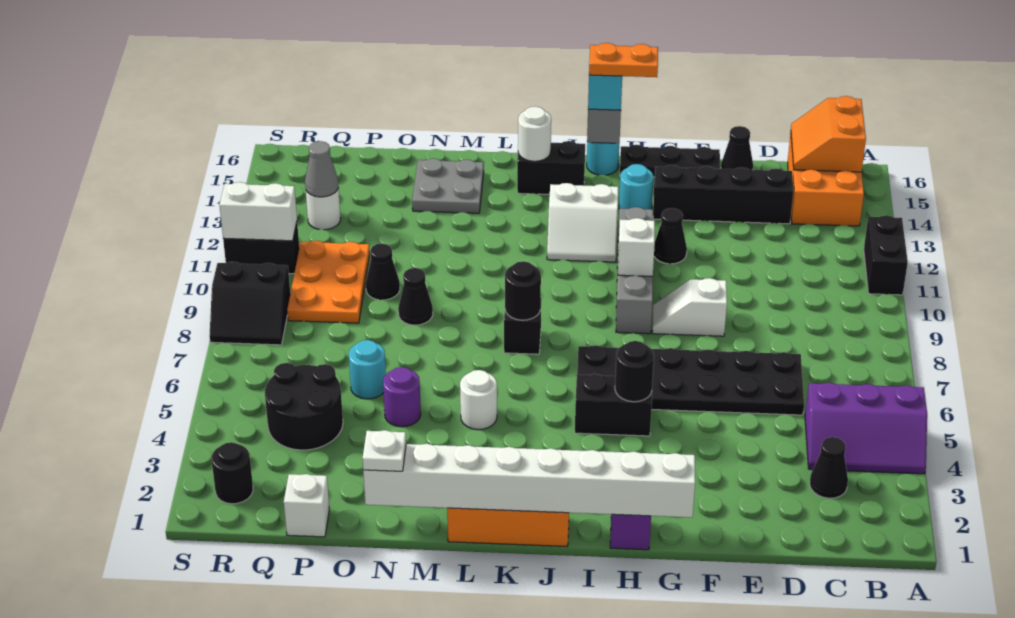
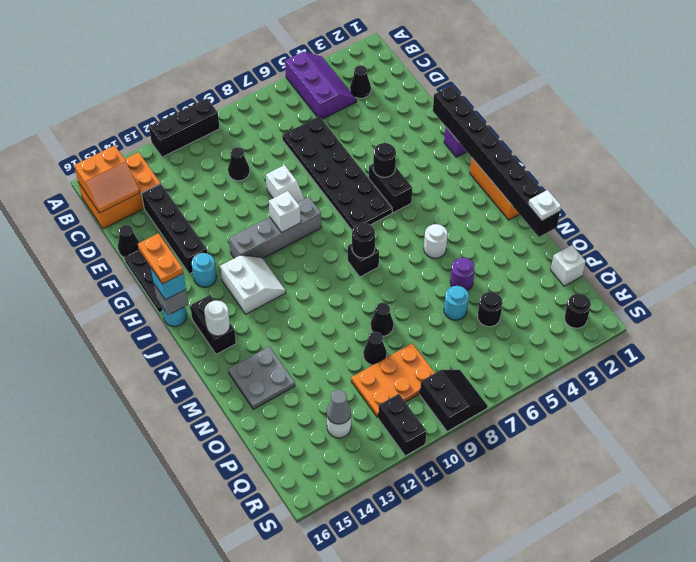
black 1x2 brick [864,215,908,295] -> black 1x3 brick [149,98,220,157]
white 1x8 brick [363,444,695,517] -> black 1x8 brick [433,85,560,237]
black 1x1 cone [654,208,687,264] -> black 1x1 cone moved to [228,147,250,181]
black 2x2 round brick [265,363,343,450] -> black 1x1 round brick [478,292,503,327]
white 1x2 brick [219,182,297,241] -> none

